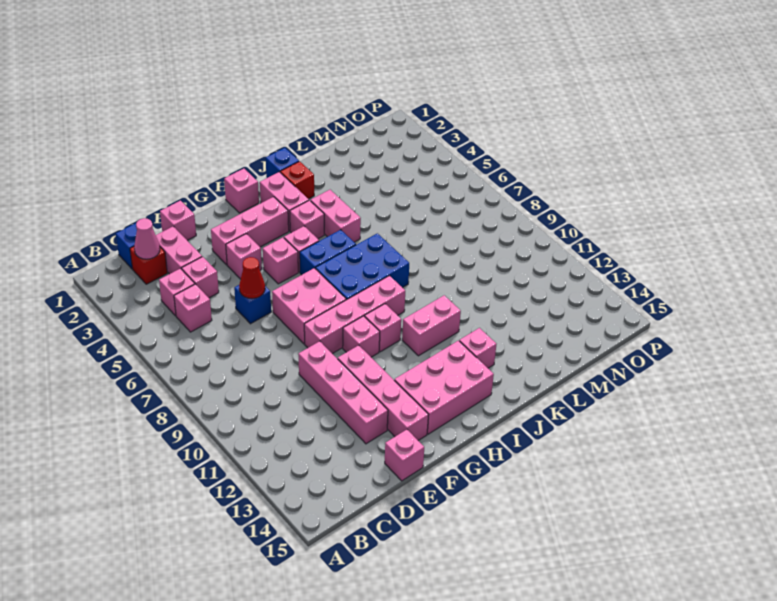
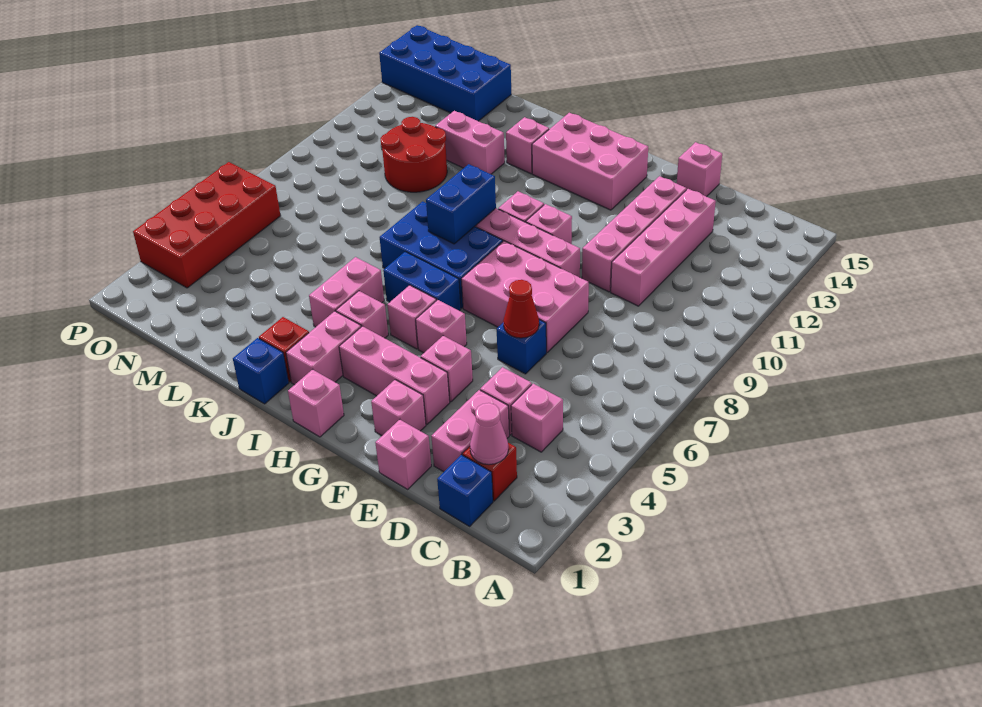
pink 1x1 brick [174,284,212,332] -> pink 1x1 brick moved to [371,380,426,436]
pink 2x2 brick [272,268,346,344] -> pink 2x3 brick [461,241,589,352]
pink 1x4 brick [338,345,428,440] -> pink 1x4 brick moved to [611,189,716,306]
none -> blue 1x2 brick [426,164,496,244]
pink 1x2 brick [402,295,461,356] -> pink 1x2 brick moved to [435,111,505,174]
none -> red 2x2 round brick [380,117,447,192]
none -> blue 2x4 brick [379,25,511,121]
none -> red 2x4 brick [133,162,281,288]

